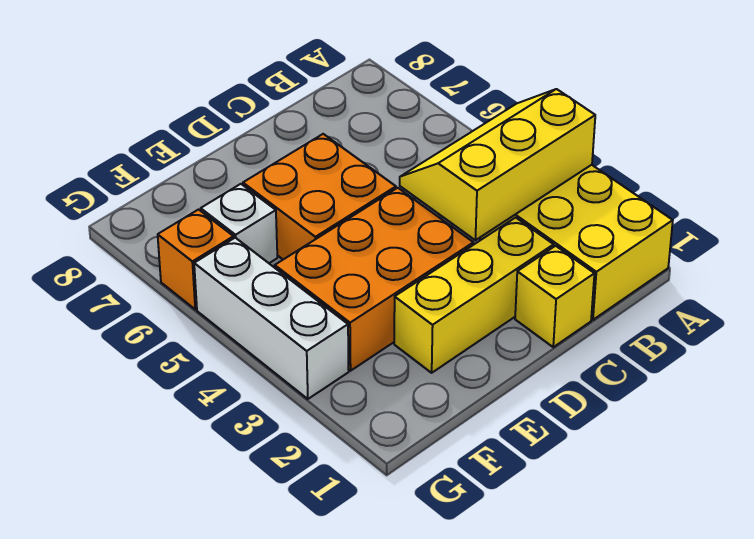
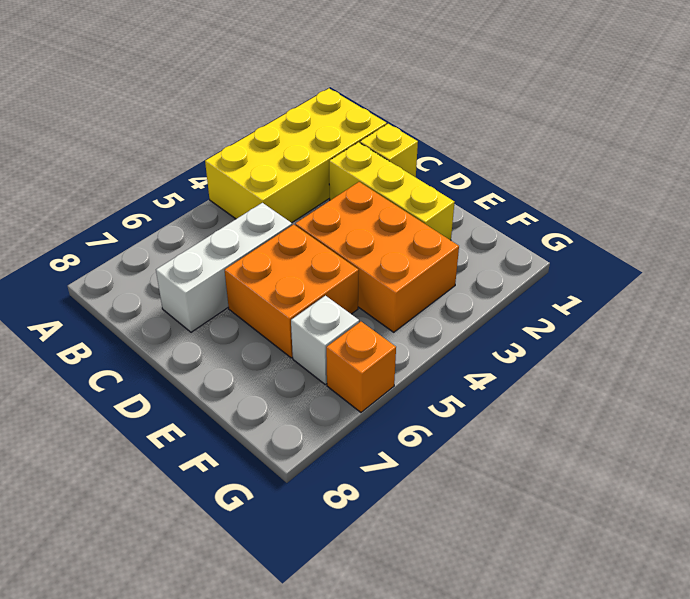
yellow 2x3 slope [400,89,595,240] -> none
white 1x3 brick [194,238,349,399] -> white 1x3 brick moved to [156,203,292,332]

